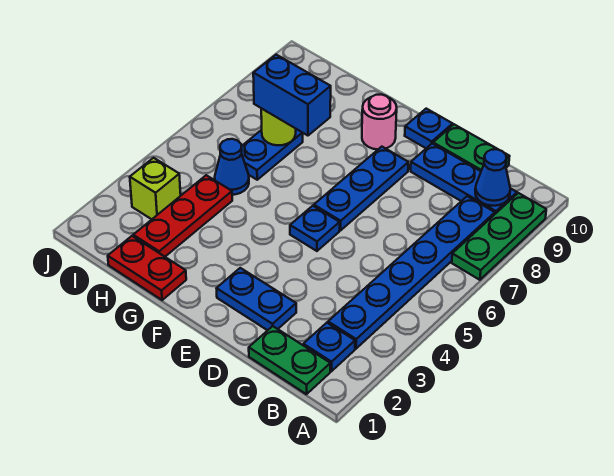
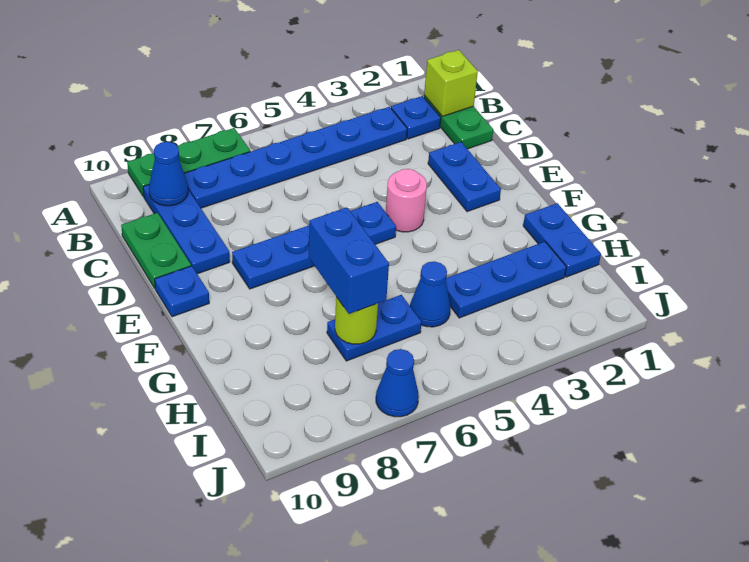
pink 1x1 round brick [362,94,397,150] -> pink 1x1 round brick moved to [386,169,427,232]
red 1x2 plate [108,236,186,300] -> blue 1x2 plate [523,203,601,277]
red 1x3 plate [133,175,232,257] -> blue 1x3 plate [446,242,566,318]
lime 1x1 brick [130,158,181,219] -> lime 1x1 brick moved to [424,50,478,116]
none -> blue 1x1 cone [376,349,419,417]

